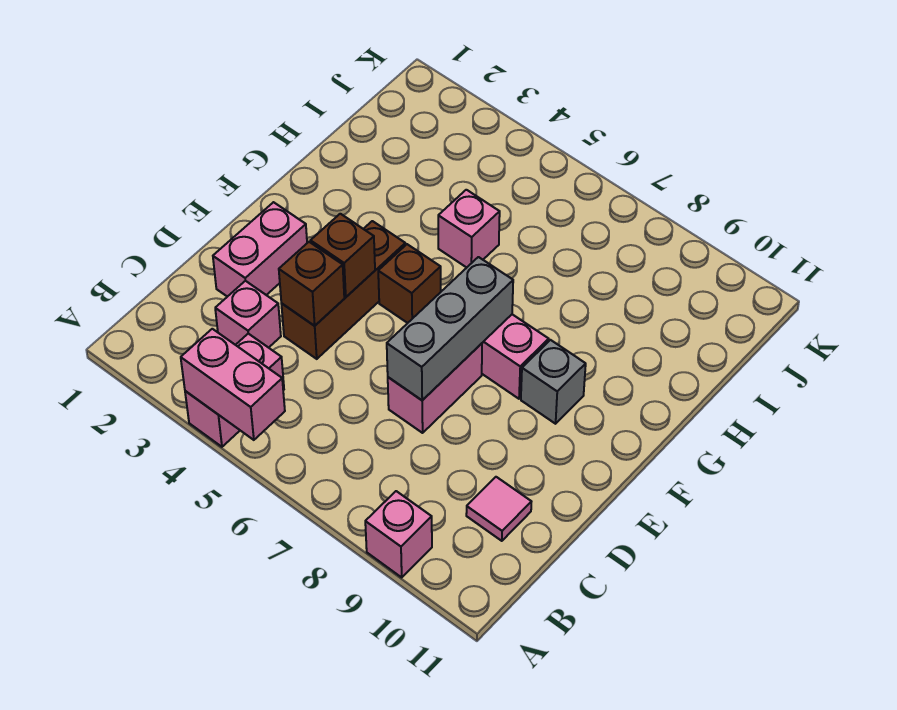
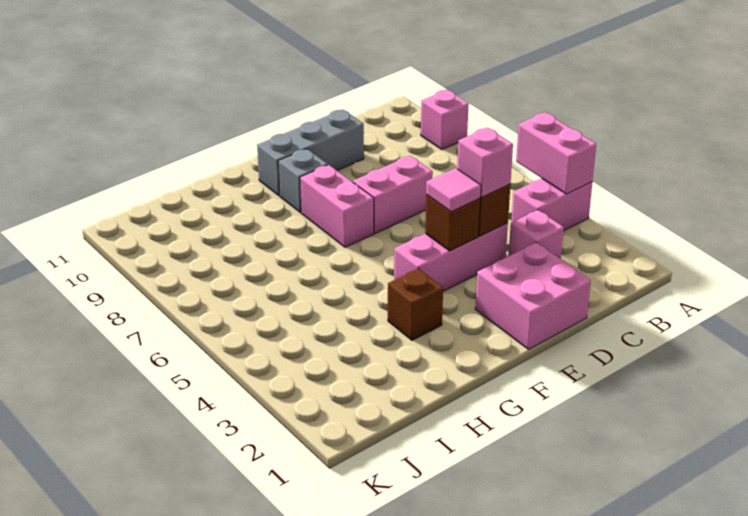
pink 1x1 tile [466,477,531,541] -> pink 1x1 tile moved to [426,168,481,212]
pink 1x2 brick [213,202,307,297] -> pink 2x2 brick [475,243,591,349]
brown 1x3 brick [282,221,405,359] -> pink 1x3 brick [394,223,508,291]
grey 1x3 brick [387,257,513,400] -> grey 1x3 brick moved to [257,110,364,196]
brown 1x1 brick [378,244,441,323] -> brown 1x1 brick moved to [388,269,443,340]
pink 1x1 brick [438,190,500,268] -> pink 1x1 brick moved to [457,128,513,197]

